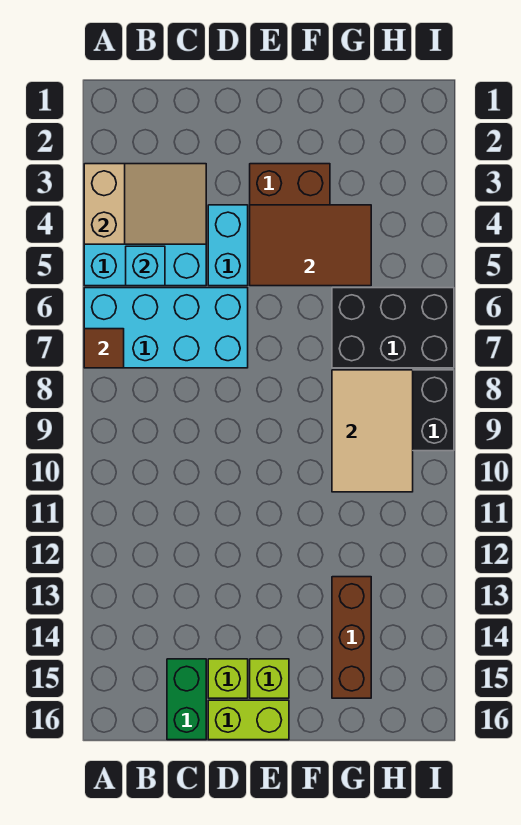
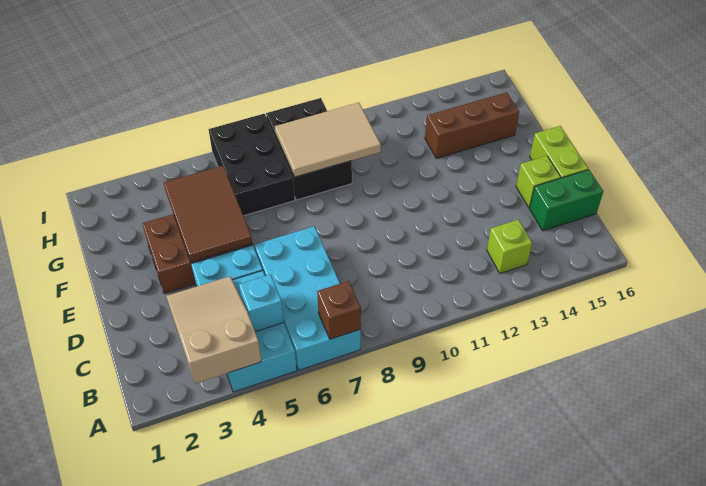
brown 1x1 tile [84,329,124,368] -> brown 1x1 brick [317,281,361,339]
lime 1x1 brick [250,659,289,698] -> lime 1x1 brick moved to [487,220,532,273]

